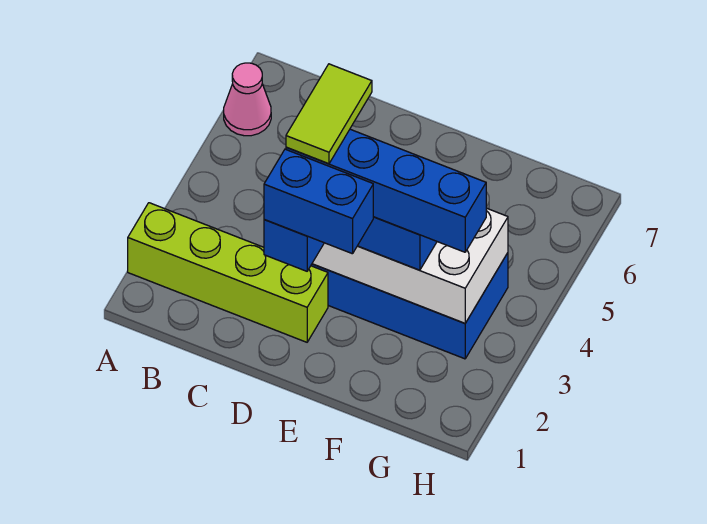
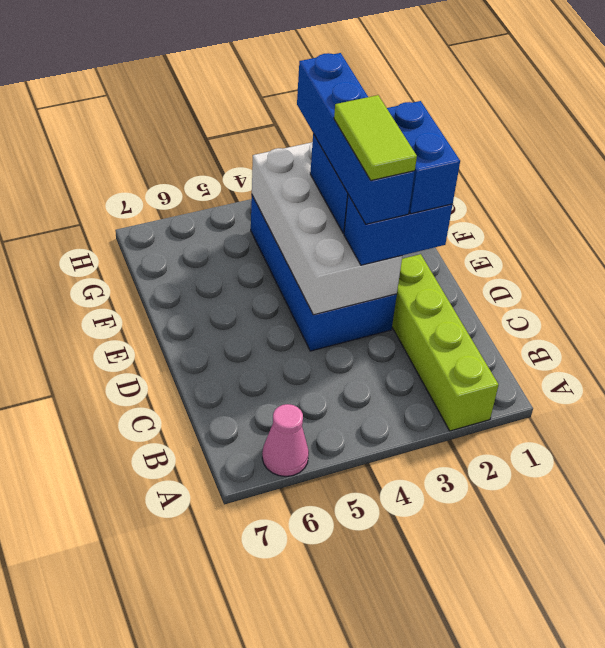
lime 1x2 tile [286,64,372,164] -> lime 1x2 tile turned to [334,95,417,181]

